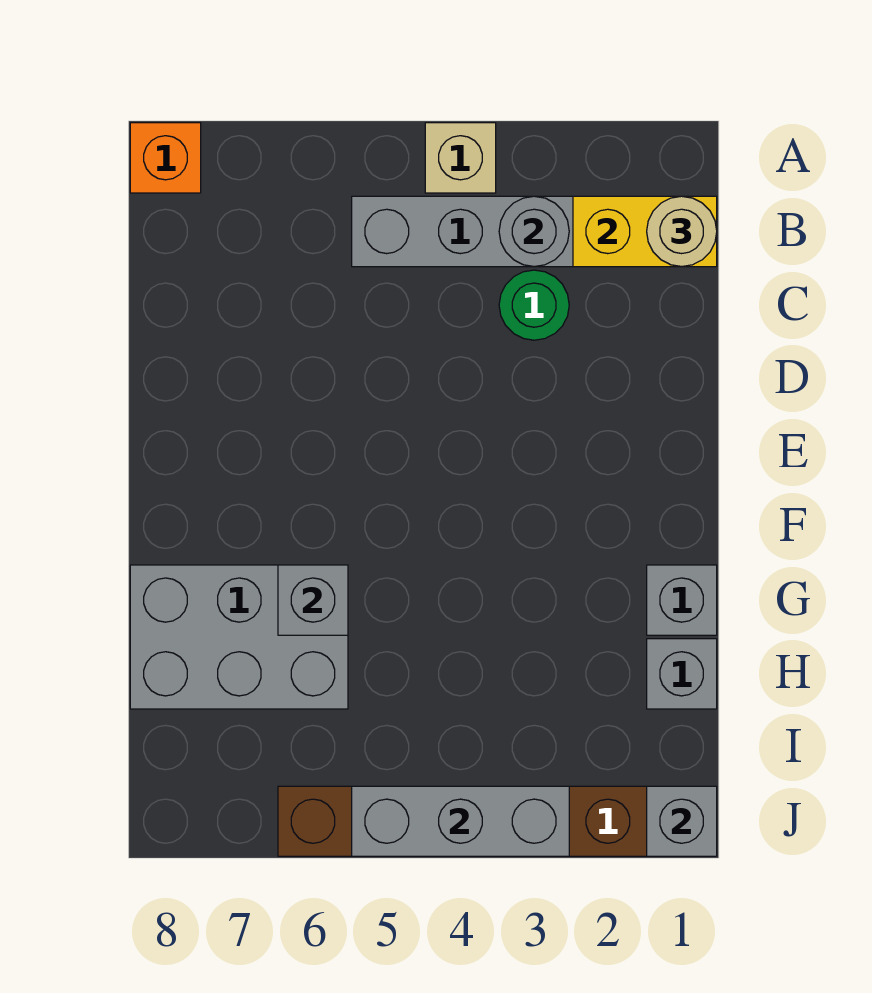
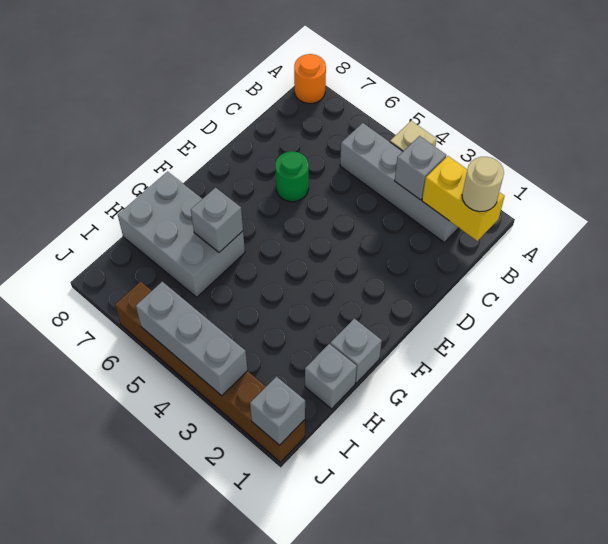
orange 1x1 brick [130,123,201,193] -> orange 1x1 round brick [294,54,326,103]
grey 1x1 round brick [499,196,569,267] -> grey 1x1 brick [395,136,446,200]
green 1x1 round brick [499,270,569,340] -> green 1x1 round brick moved to [275,151,309,202]

